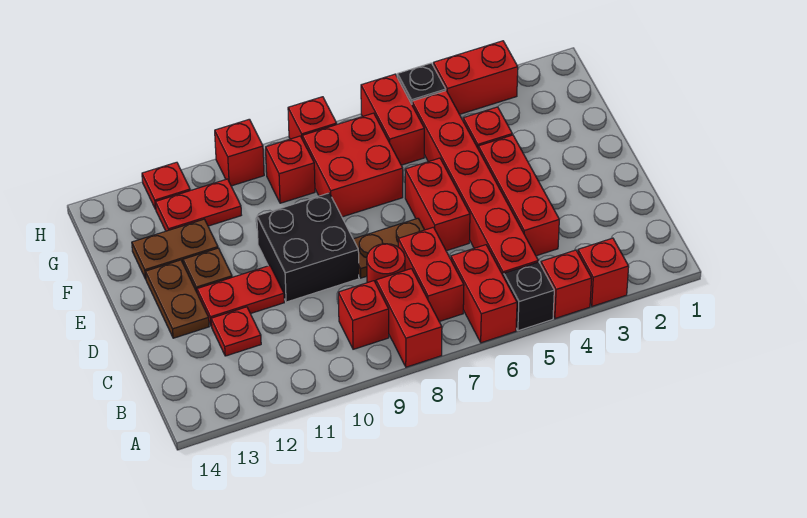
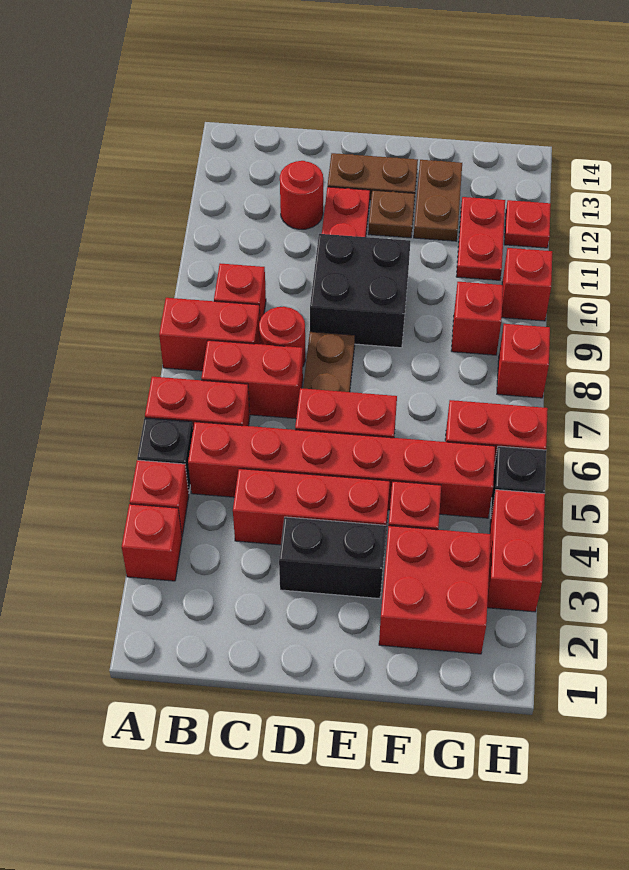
red 1x1 plate [211,307,261,356] -> red 1x1 round brick [280,161,323,229]
none -> black 1x2 brick [279,517,386,599]
red 2x2 brick [302,113,403,217] -> red 2x2 brick moved to [379,526,491,654]

